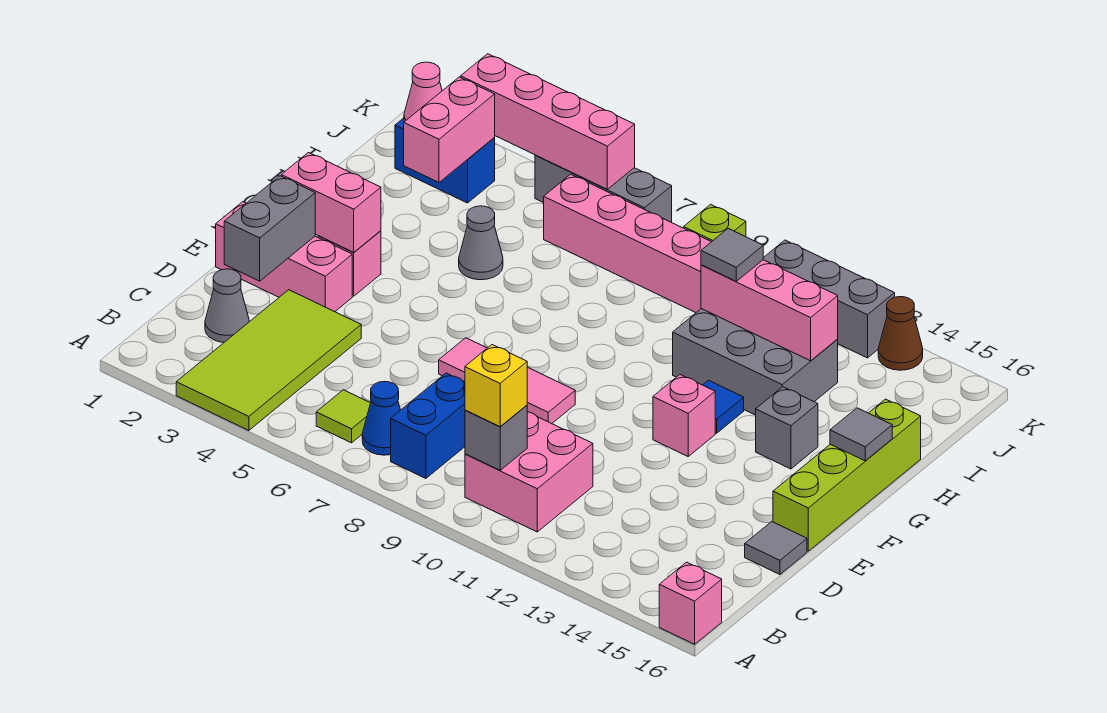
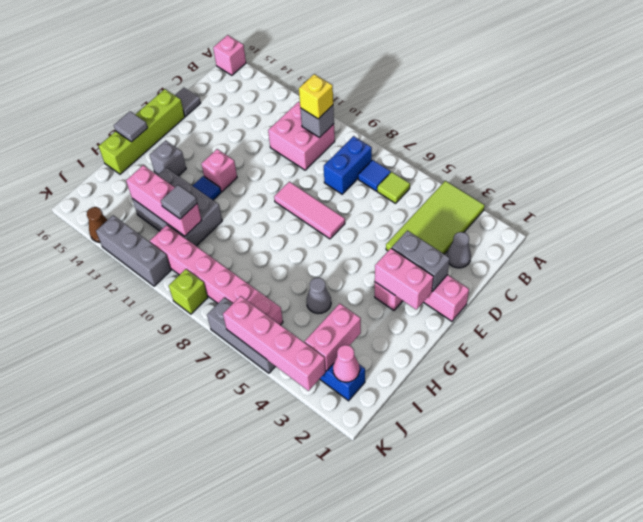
blue 1x1 cone [362,382,400,455] -> blue 1x1 tile [358,160,391,191]
grey 1x2 brick [224,176,315,281] -> grey 1x2 brick turned to [392,230,450,292]

